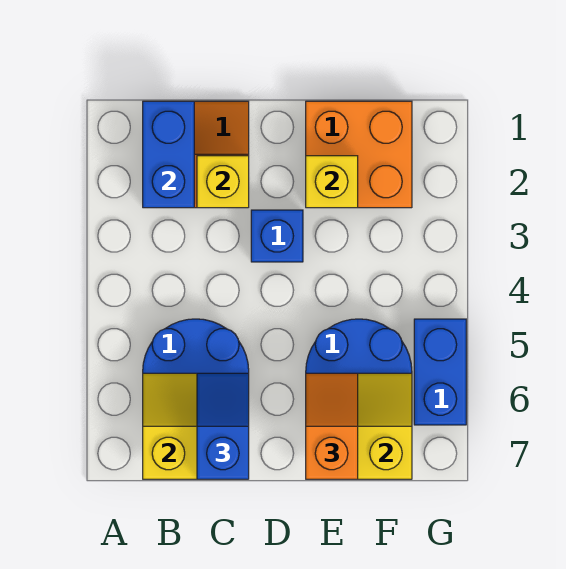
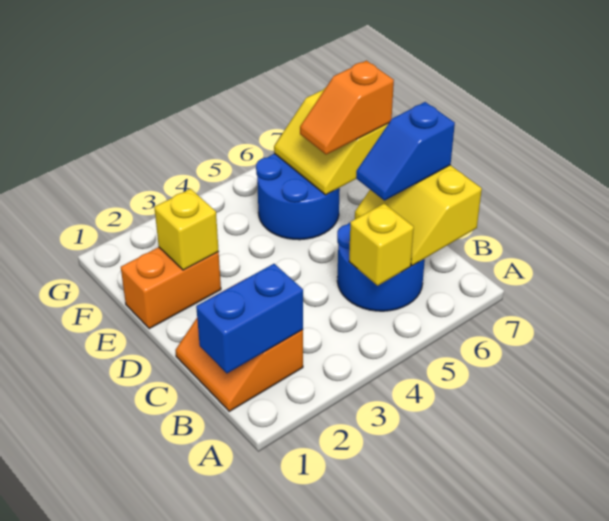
yellow 1x1 brick [197,156,249,208] -> yellow 1x1 brick moved to [349,204,414,286]
blue 1x1 brick [251,210,303,262] -> none
orange 2x2 brick [306,101,412,208] -> orange 1x2 brick [121,247,221,329]
blue 1x2 brick [414,319,466,425] -> none

